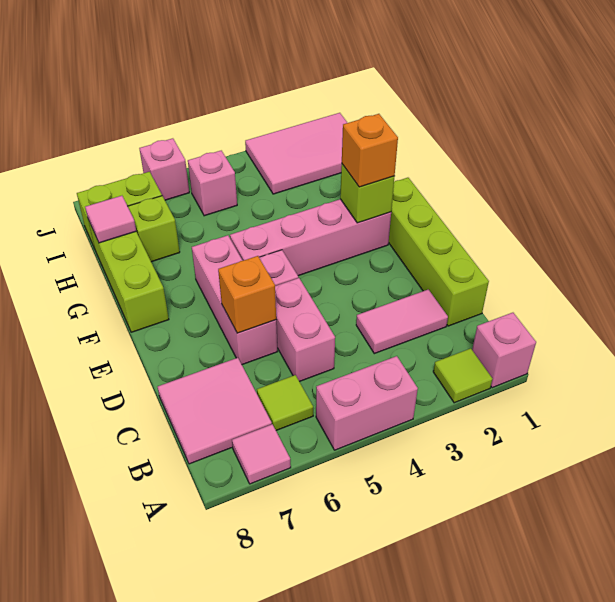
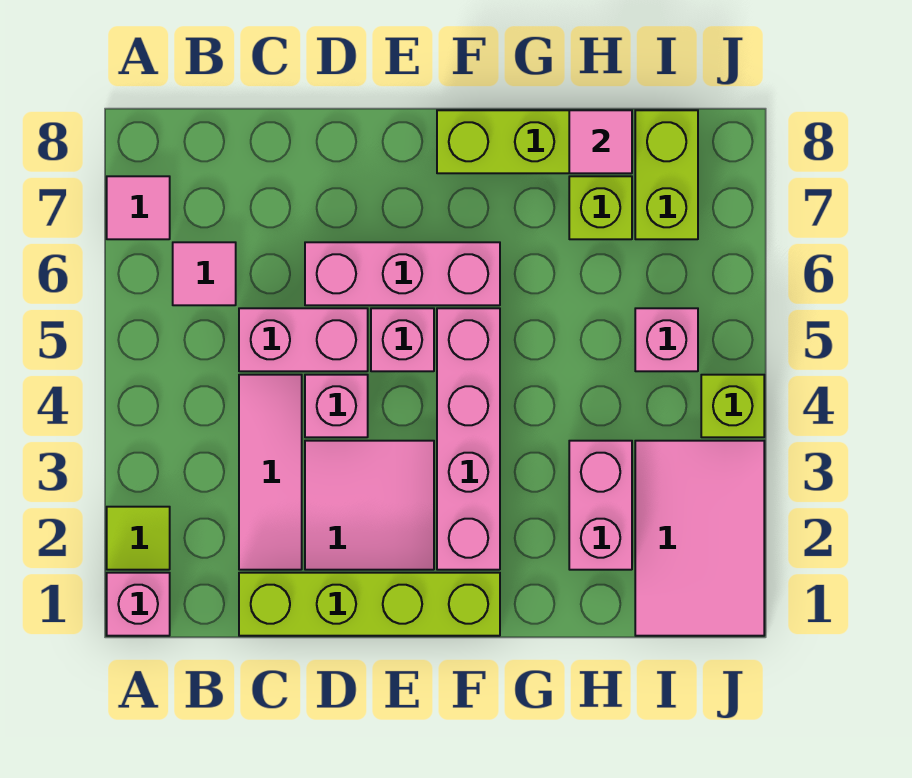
pink 1x2 brick [316,356,418,450] -> pink 1x2 brick moved to [569,441,632,570]
lime 1x1 tile [257,375,313,430] -> pink 1x1 tile [173,242,236,305]
pink 2x2 tile [158,358,272,464] -> pink 2x2 tile moved to [305,441,434,570]
pink 1x2 tile [356,289,448,354] -> pink 1x3 tile [239,375,302,570]
orange 1x1 brick [218,256,276,333] -> none
lime 1x1 brick [340,164,394,223] -> lime 1x1 brick moved to [701,375,764,437]
orange 1x1 brick [342,114,398,187] -> none
pink 1x1 brick [139,138,189,200] -> pink 1x1 brick moved to [305,375,368,437]

